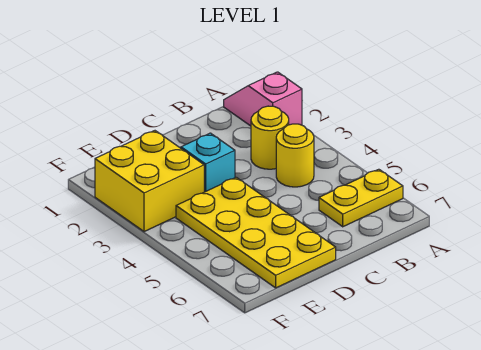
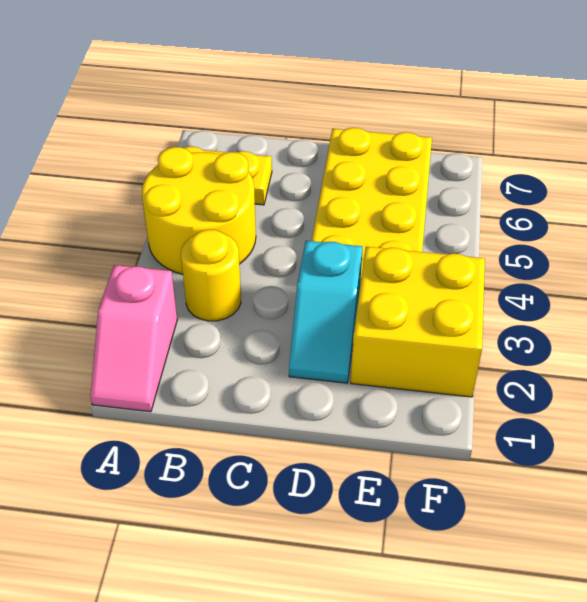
yellow 1x1 round brick [276,124,314,187] -> yellow 2x2 round brick [142,147,256,274]

